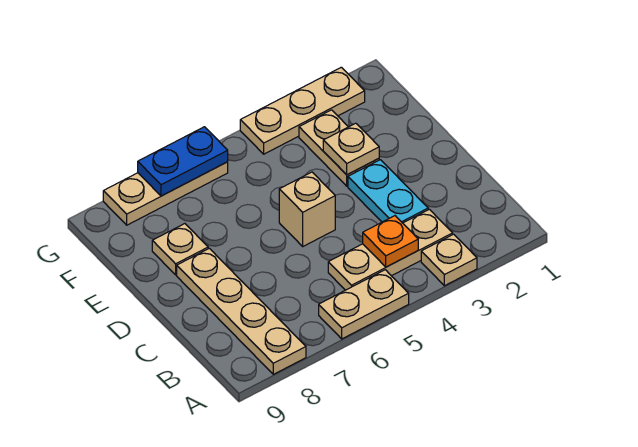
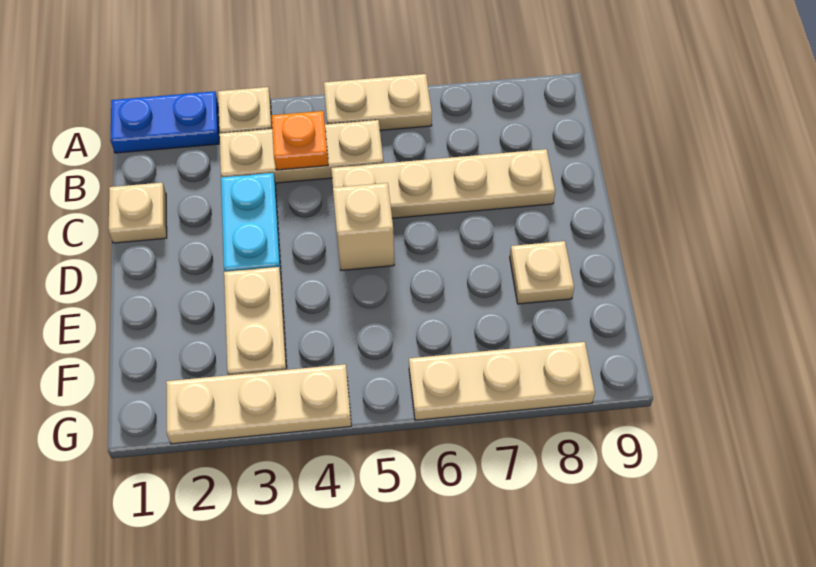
tan 1x4 plate [177,248,306,374] -> tan 1x4 plate turned to [331,149,555,218]
tan 1x1 plate [323,123,379,175] -> tan 1x1 plate moved to [109,183,167,243]
blue 1x2 plate [138,127,228,196] -> blue 1x2 plate moved to [110,91,220,153]

